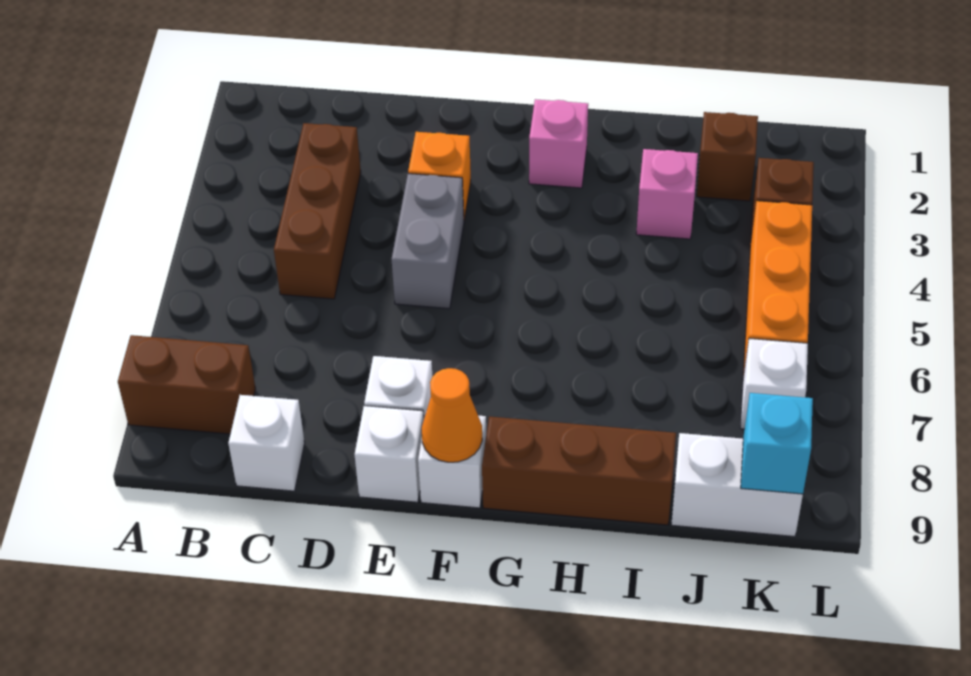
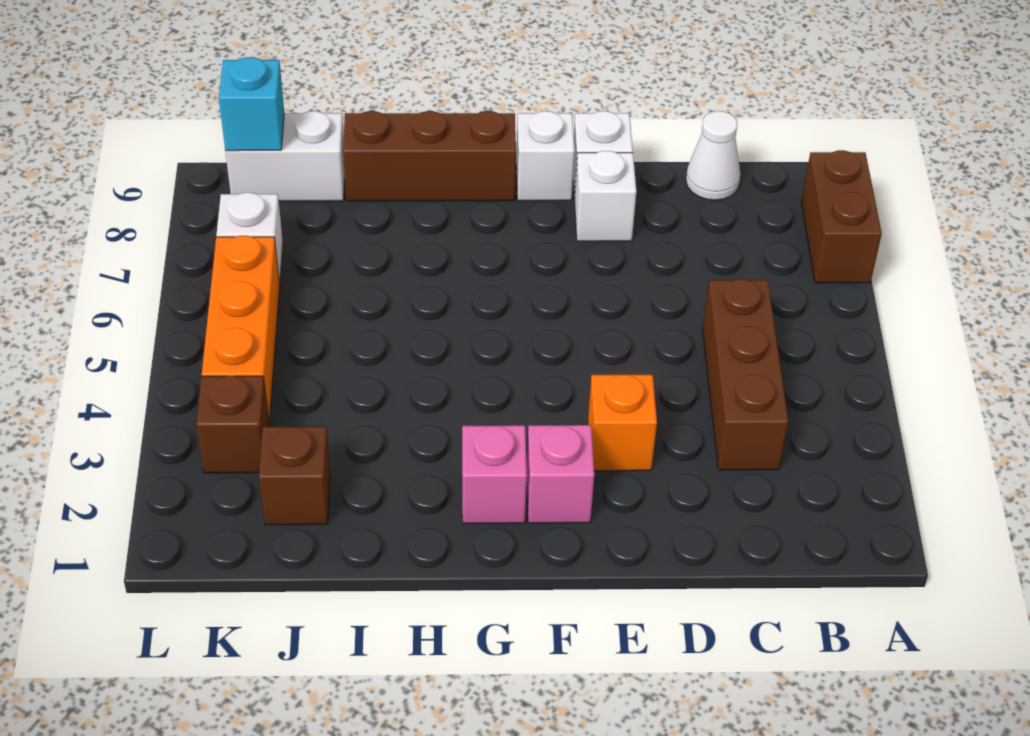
brown 1x2 brick [118,335,256,434] -> brown 1x2 brick turned to [801,150,882,283]
white 1x1 brick [228,395,305,491] -> white 1x1 cone [686,111,740,200]
grey 1x2 brick [392,174,464,309] -> none
orange 1x1 cone [422,368,482,462] -> none
pink 1x1 brick [636,149,698,239] -> pink 1x1 brick moved to [527,425,594,523]

